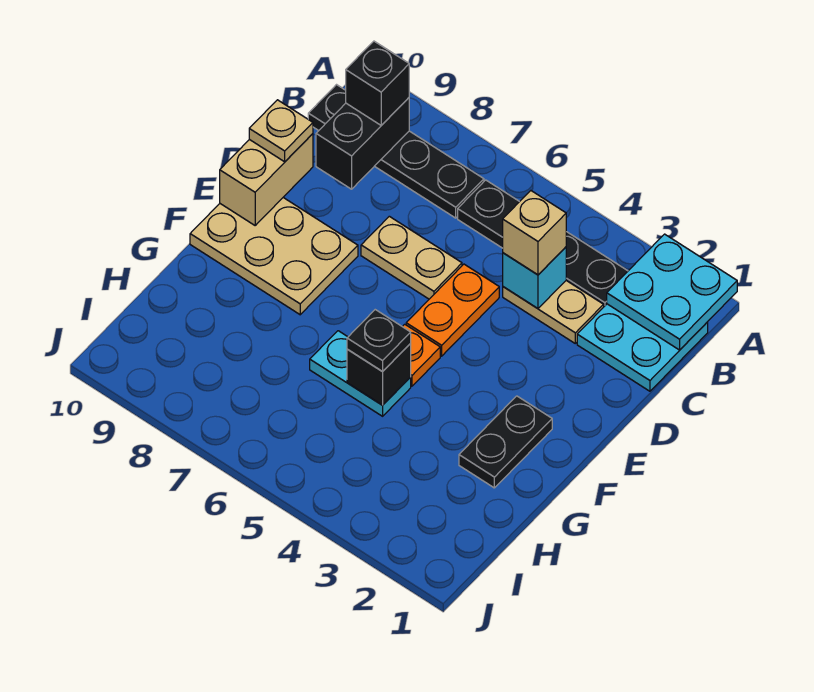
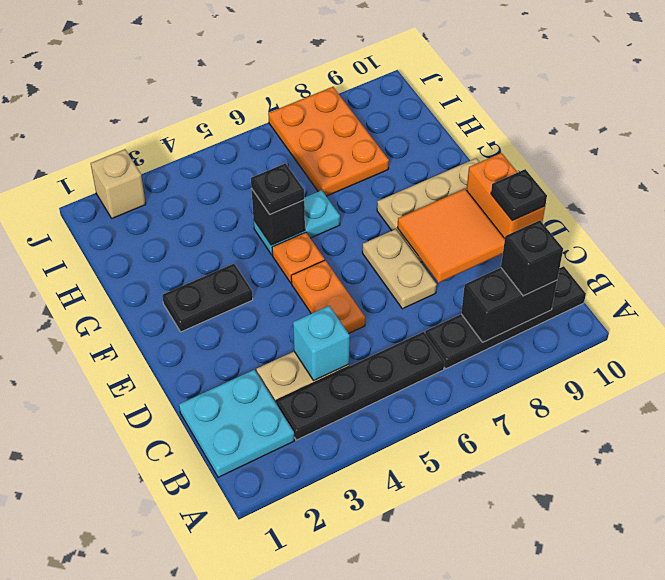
cyan 2x2 plate [607,234,737,350] -> none
black 1x2 brick [316,98,409,189] -> black 1x2 brick turned to [461,268,557,342]
tan 1x1 brick [503,191,566,275] -> tan 1x1 brick moved to [91,149,146,218]
tan 1x2 plate [361,216,462,299] -> tan 1x2 plate turned to [362,229,437,309]
none -> orange 2x2 tile [397,189,505,283]
tan 1x2 brick [220,134,313,225] -> orange 1x2 brick [467,153,545,238]
tan 1x1 plate [249,100,313,162] -> black 1x1 plate [491,169,547,221]
black 1x2 plate [459,396,552,488] -> black 1x2 plate turned to [162,264,253,332]
none -> orange 2x3 plate [268,87,389,196]

